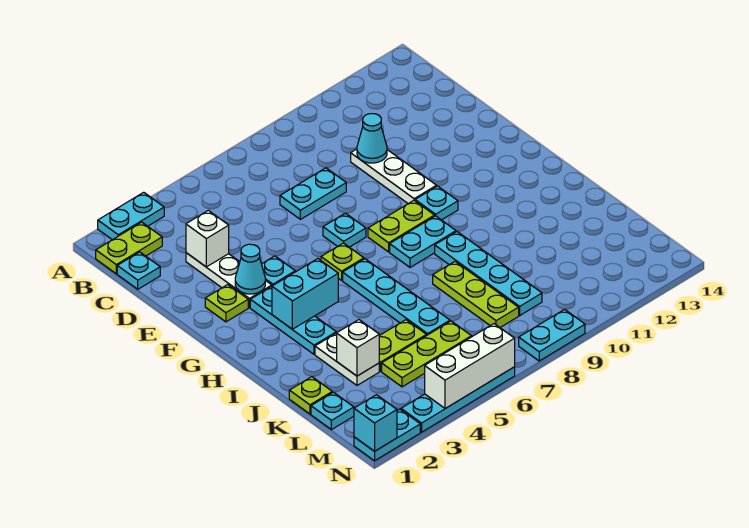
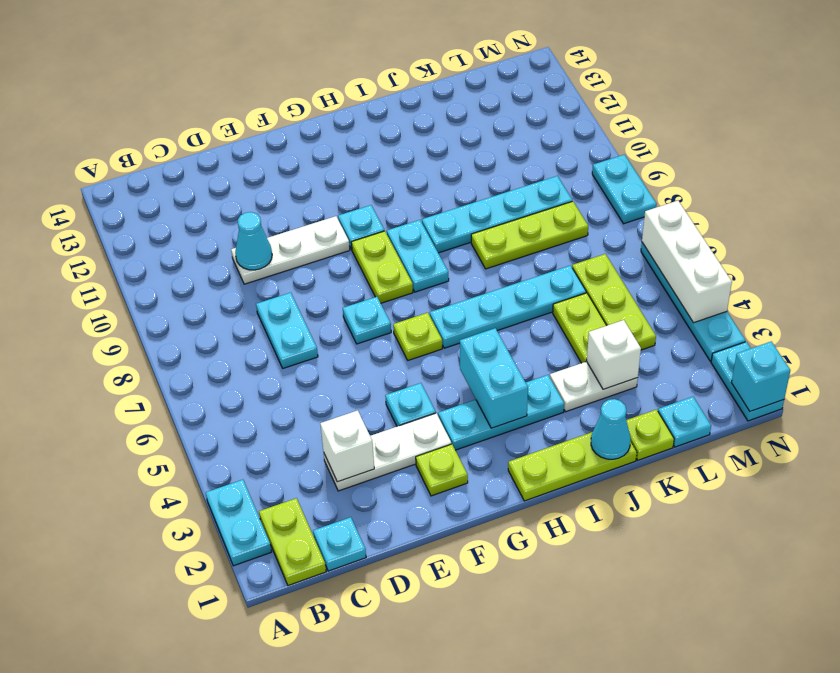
cyan 1x1 cone [235,244,265,294] -> cyan 1x1 cone moved to [591,399,631,459]
none -> lime 1x3 plate [508,432,637,501]

